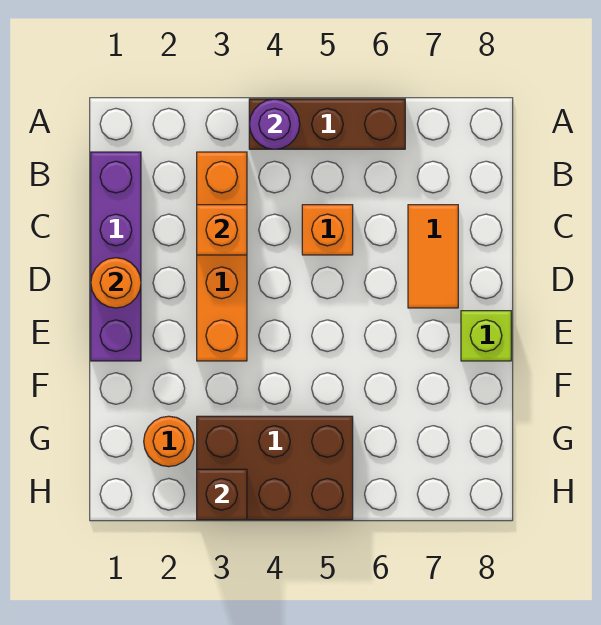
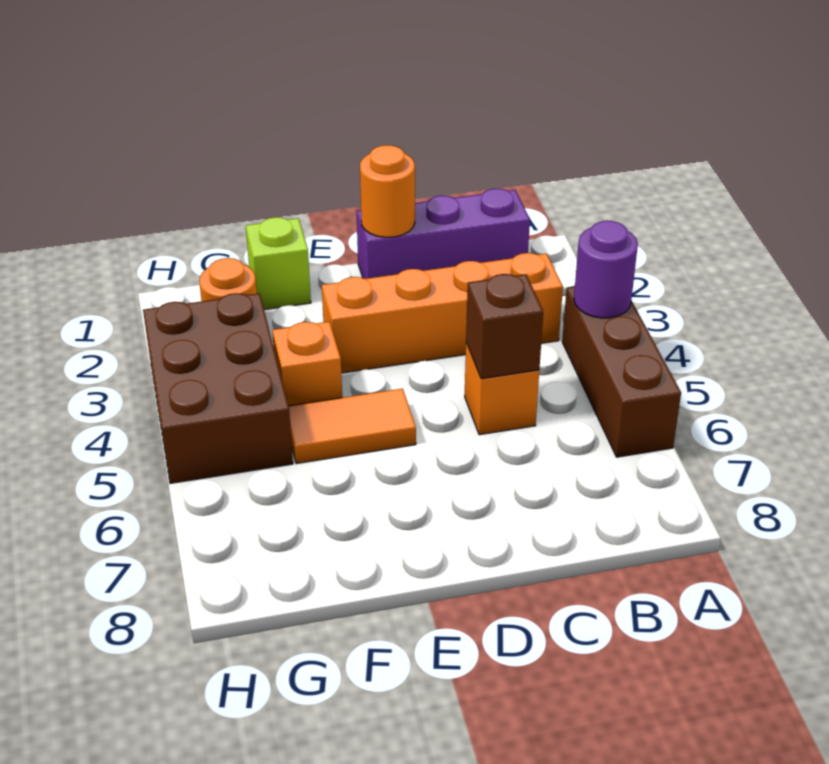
purple 1x4 brick [91,152,141,361] -> purple 1x3 brick [357,189,530,279]
orange 1x1 brick [197,205,247,255] -> orange 1x1 brick moved to [272,322,342,406]
orange 1x2 tile [408,205,458,308] -> orange 1x2 tile moved to [289,389,416,464]
lime 1x1 brick [461,311,511,361] -> lime 1x1 brick moved to [246,217,311,310]
brown 1x1 brick [197,469,247,520] -> brown 1x1 brick moved to [466,274,543,379]

